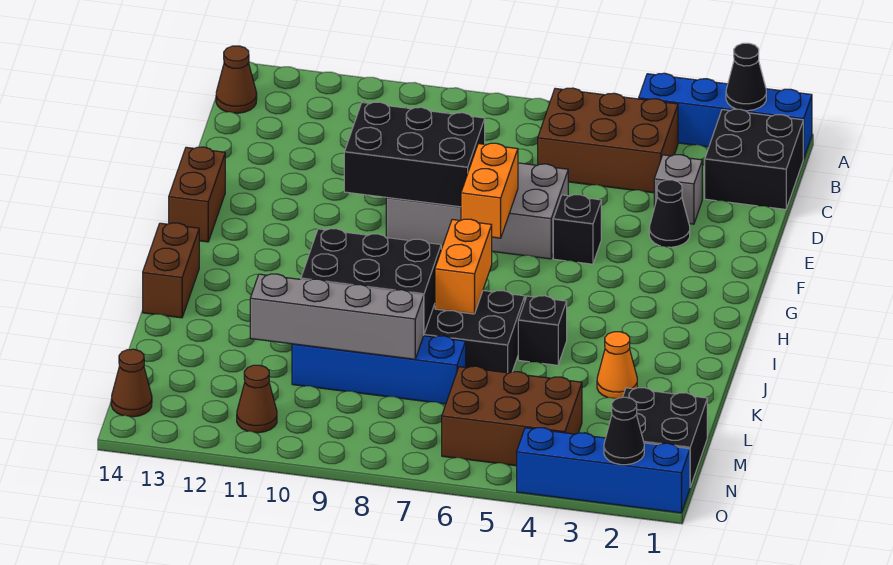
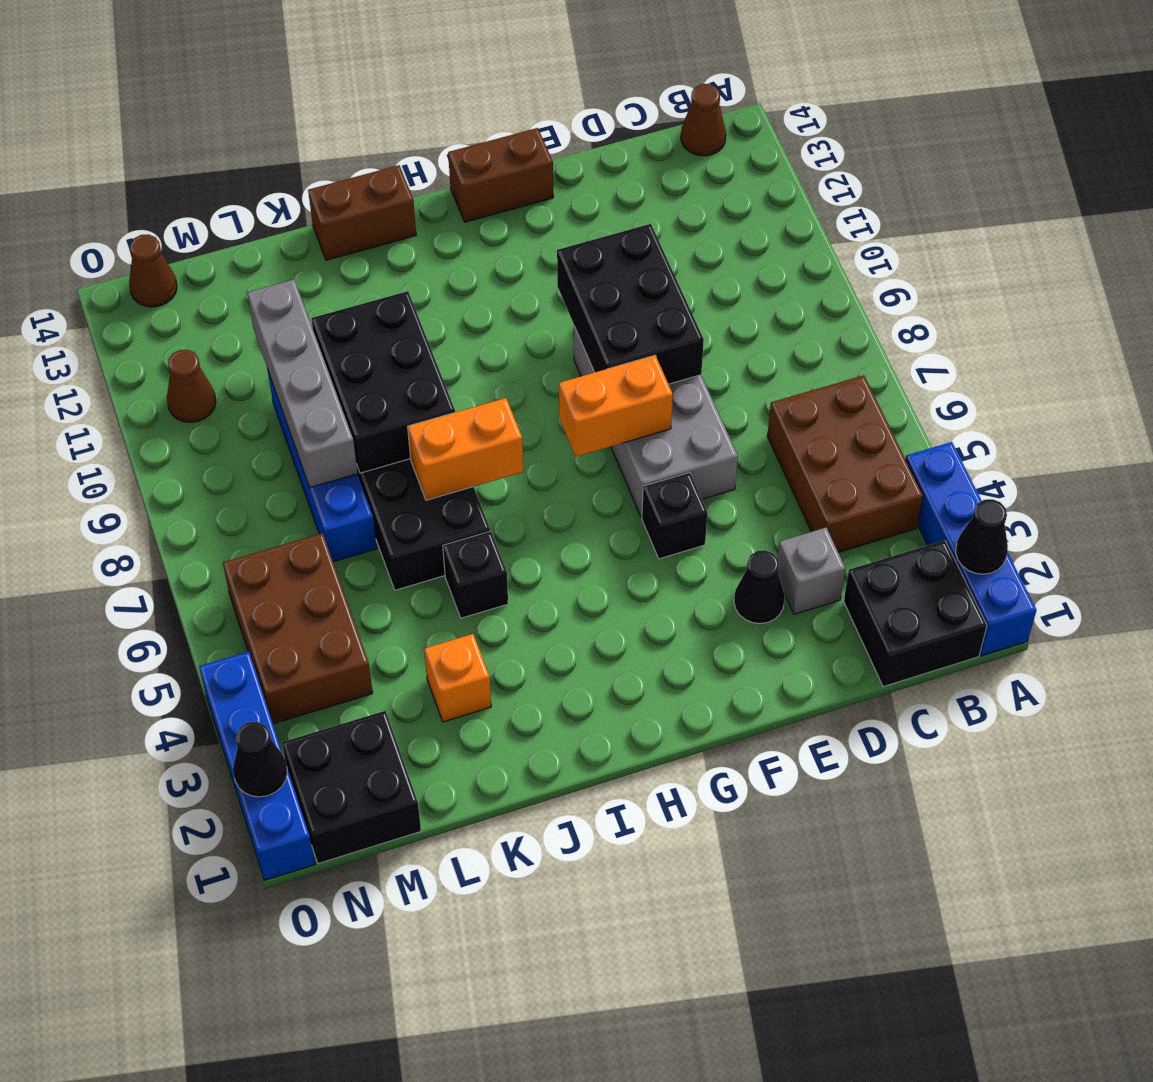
orange 1x1 cone [597,332,637,399] -> orange 1x1 brick [424,634,491,722]

